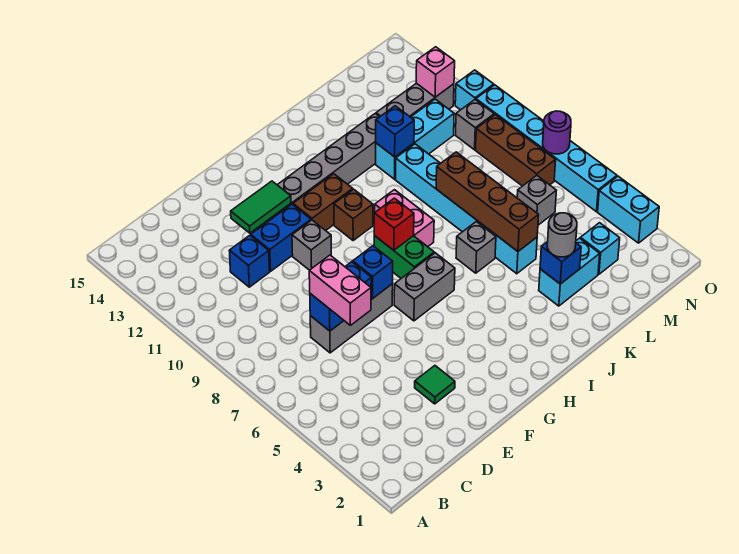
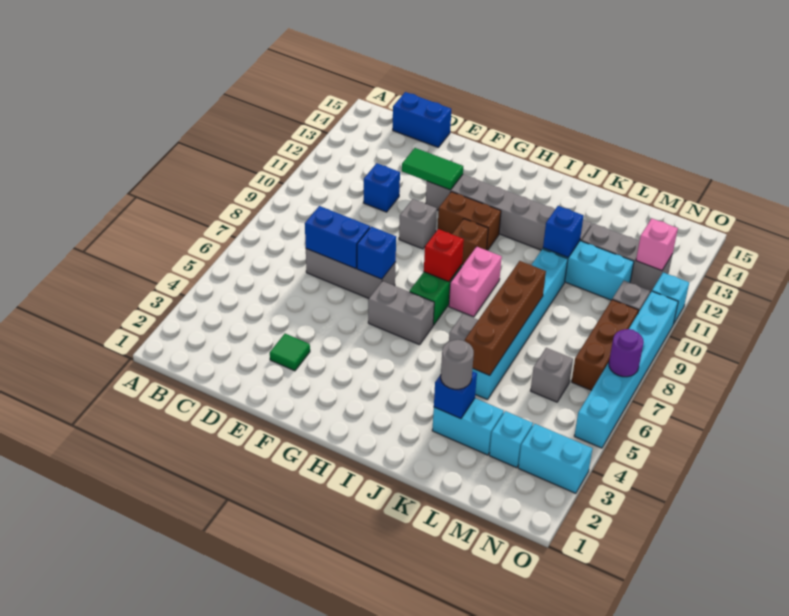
pink 1x2 brick [309,255,371,325] -> none
blue 1x2 brick [251,204,311,271] -> blue 1x2 brick moved to [393,92,451,147]
cyan 1x2 brick [598,176,659,243] -> cyan 1x2 brick turned to [518,424,593,493]

